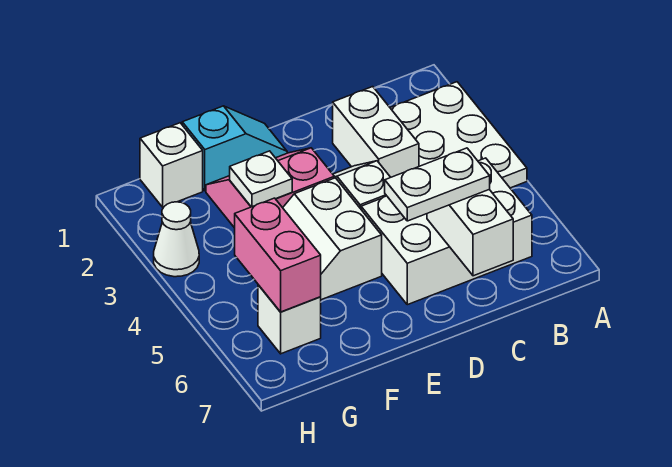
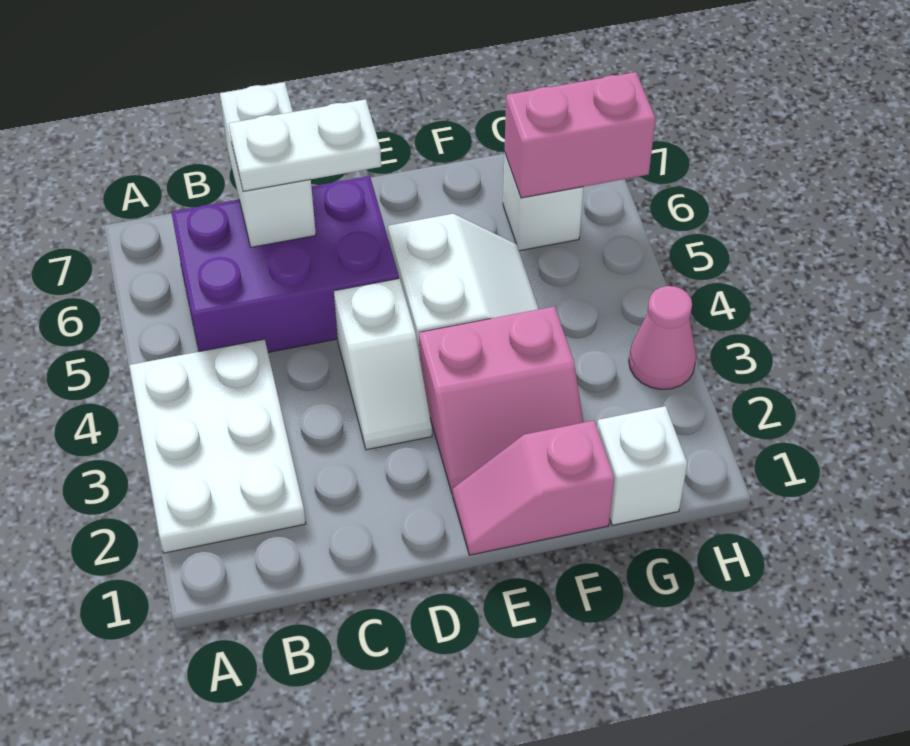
white 2x3 brick [361,158,532,305] -> purple 2x3 brick [171,176,399,352]
white 1x2 brick [333,87,419,177] -> none
cyan 1x2 slope [182,106,287,191] -> pink 1x2 slope [453,421,614,555]
white 1x1 plate [230,151,292,207] -> none
pink 1x2 brick [235,198,321,312] -> pink 1x2 brick turned to [505,72,656,198]
white 1x1 cone [154,202,199,277] -> pink 1x1 cone [629,286,696,389]

